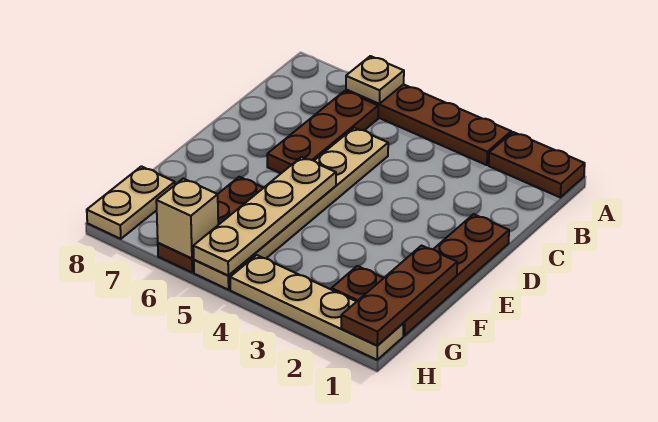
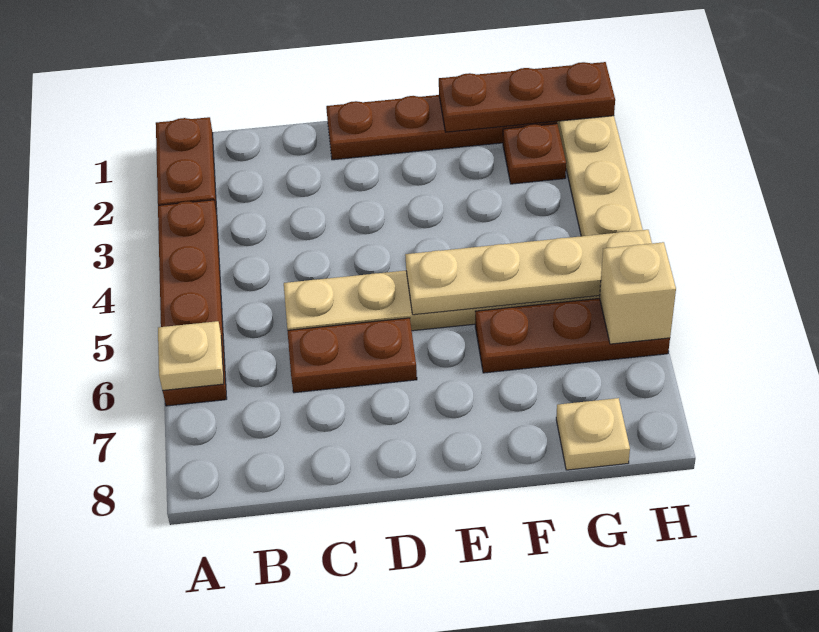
brown 1x3 plate [267,91,378,173] -> brown 1x2 plate [287,318,417,393]
tan 1x2 plate [87,166,175,239] -> tan 1x1 plate [556,398,630,470]

